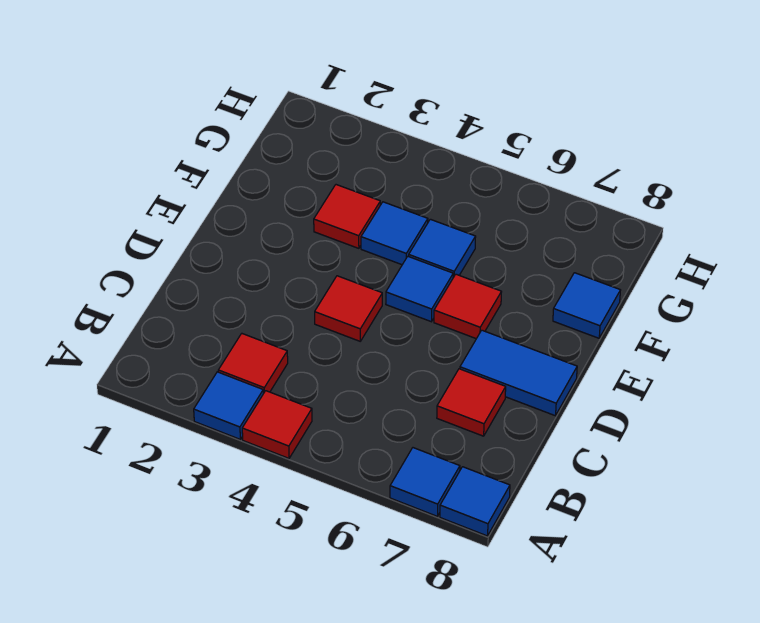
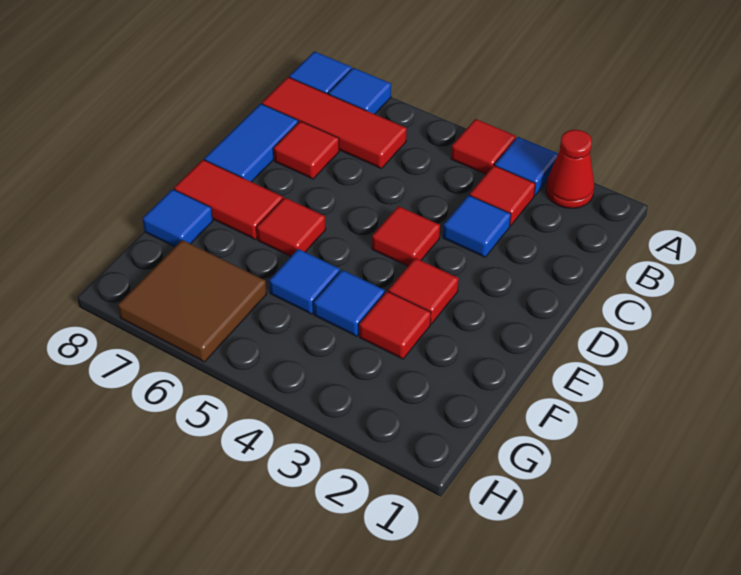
none -> red 1x1 cone [546,130,594,208]
none -> red 1x3 tile [262,77,407,169]
blue 1x2 tile [460,330,577,416] -> blue 1x2 tile turned to [204,104,298,182]
none -> red 1x1 tile [388,258,459,324]
blue 1x1 tile [386,256,453,322] -> blue 1x1 tile moved to [443,195,511,257]
none -> red 1x2 tile [174,160,283,240]
none -> brown 2x2 tile [118,240,267,362]

